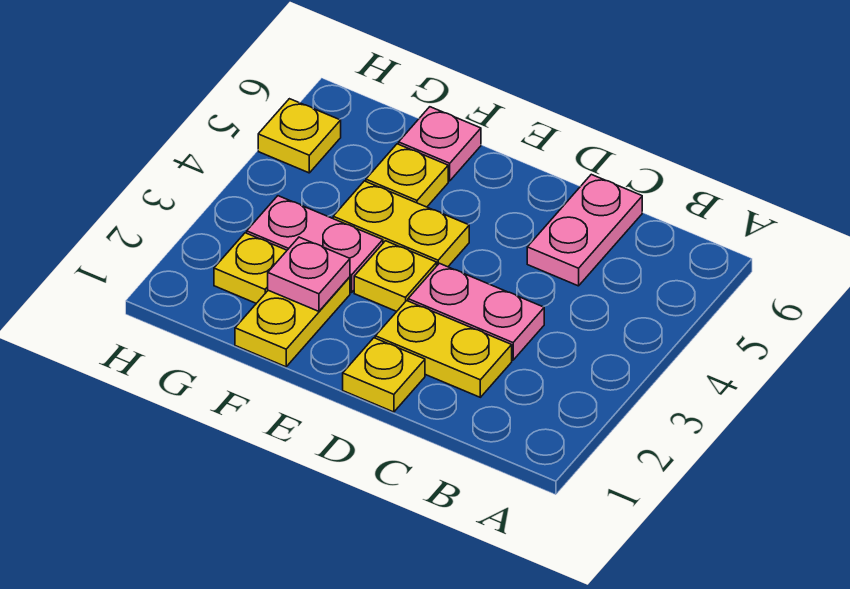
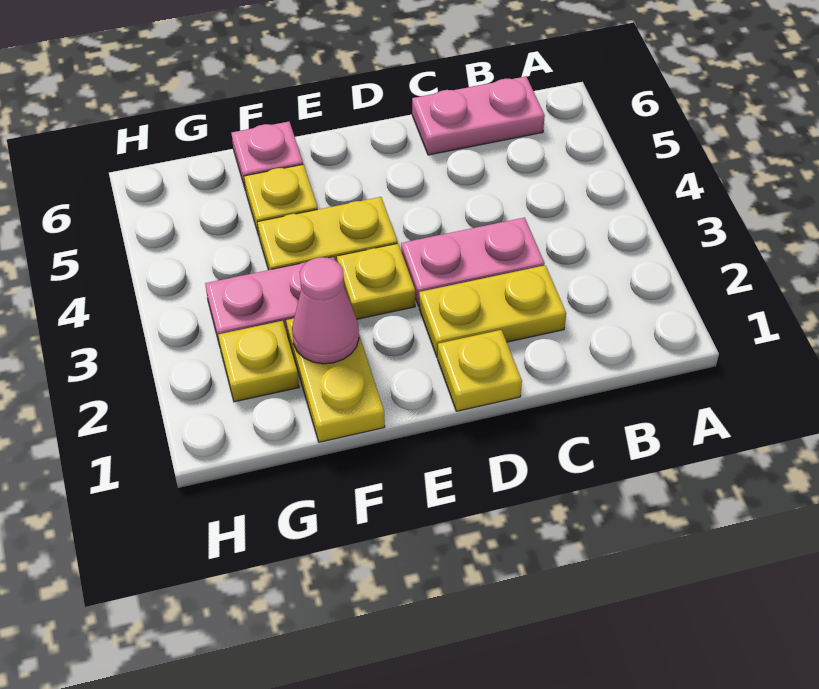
pink 1x2 plate [527,174,642,286] -> pink 1x2 plate turned to [412,77,545,155]
pink 1x1 plate [268,237,350,311] -> pink 1x1 cone [292,257,359,364]
yellow 1x1 plate [258,99,341,173] -> none

